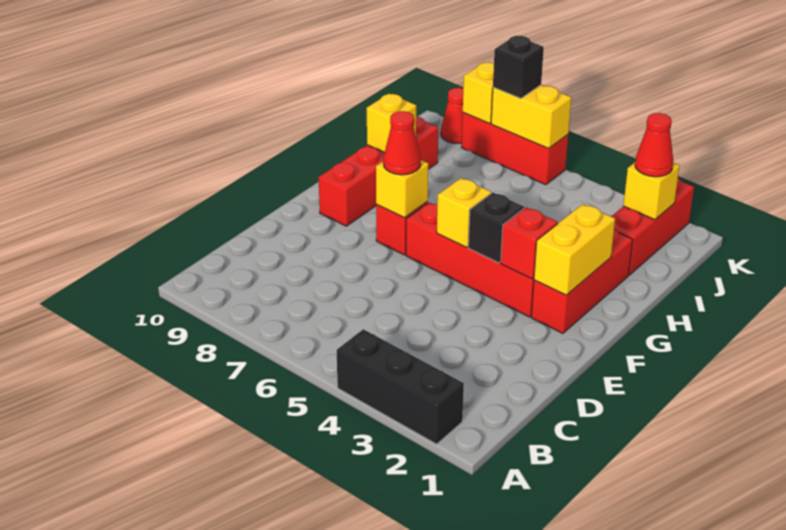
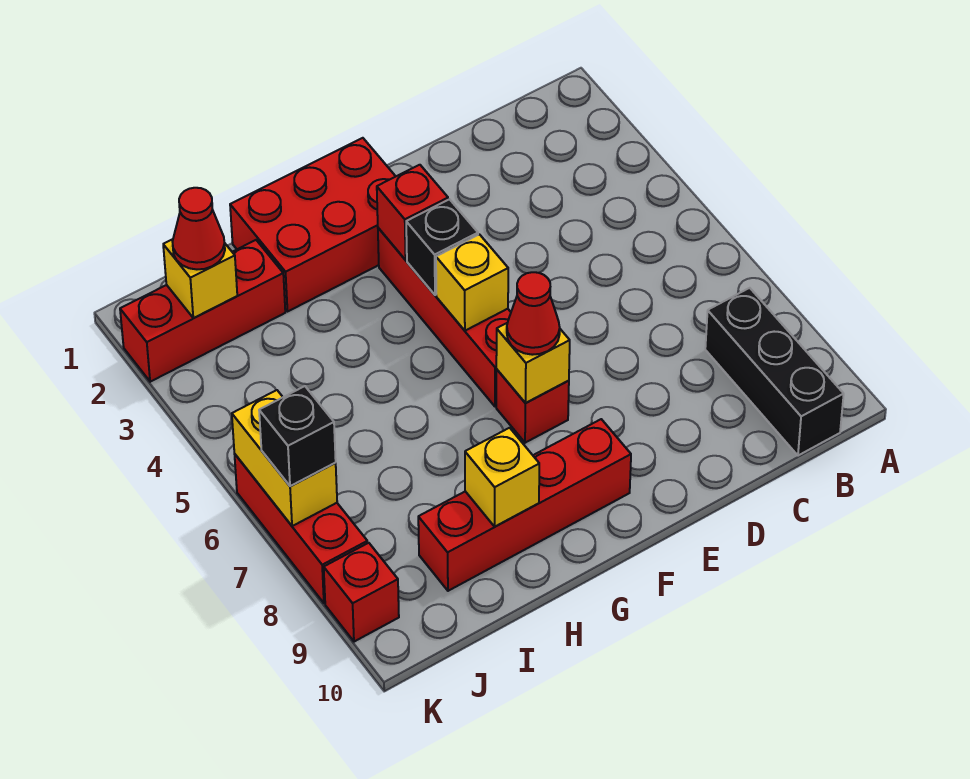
black 1x3 brick [337,329,464,444] -> black 1x3 brick moved to [705,288,844,456]
red 1x3 brick [531,229,633,333] -> red 2x3 brick [230,138,396,311]
yellow 1x2 brick [534,204,615,295] -> none
yellow 1x1 brick [463,62,494,124] -> none
red 1x1 cone [441,88,463,143] -> red 1x1 brick [324,543,399,642]

